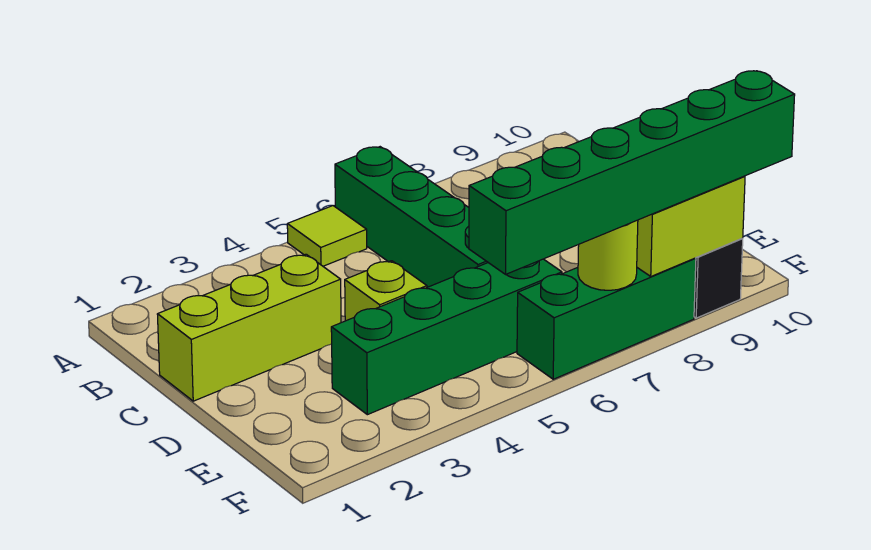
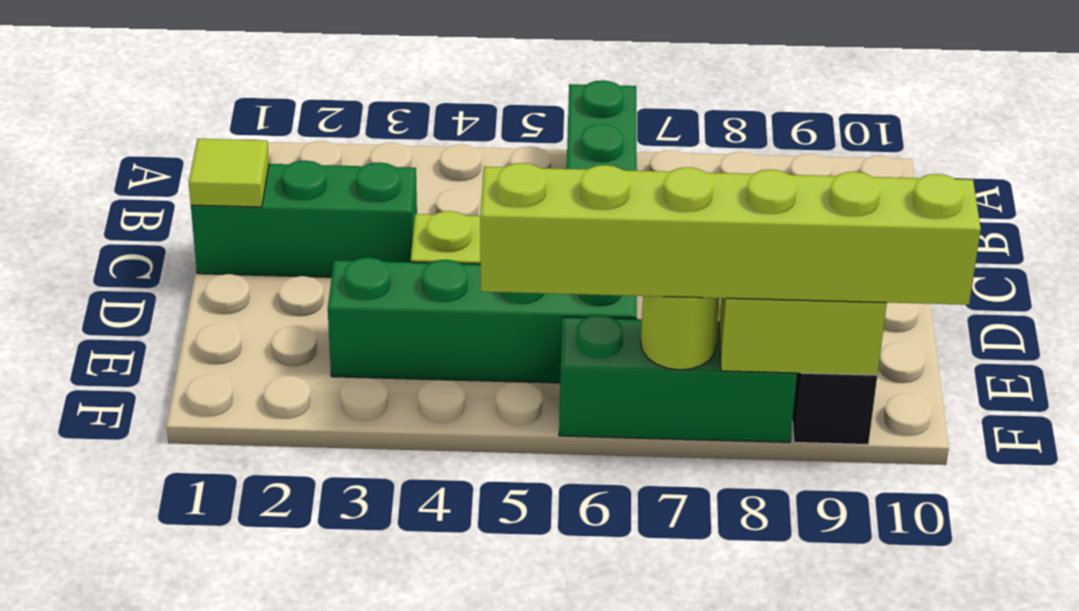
lime 1x1 tile [287,206,367,266] -> lime 1x1 tile moved to [189,139,269,207]
lime 1x3 brick [157,254,341,401] -> green 1x3 brick [191,160,417,277]
green 1x6 brick [469,71,795,274] -> lime 1x6 brick [480,163,981,305]

